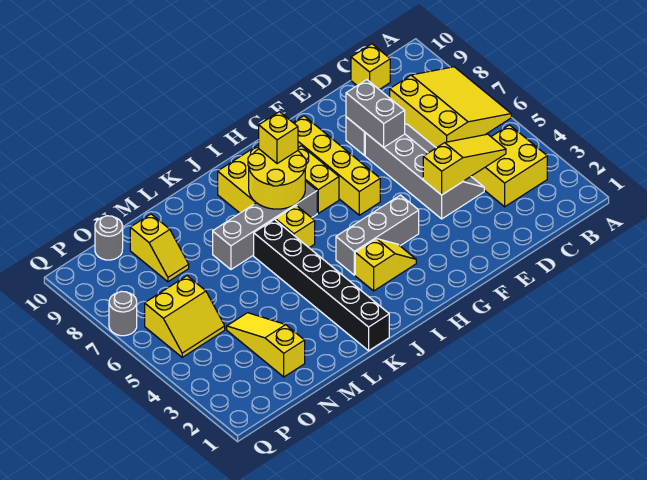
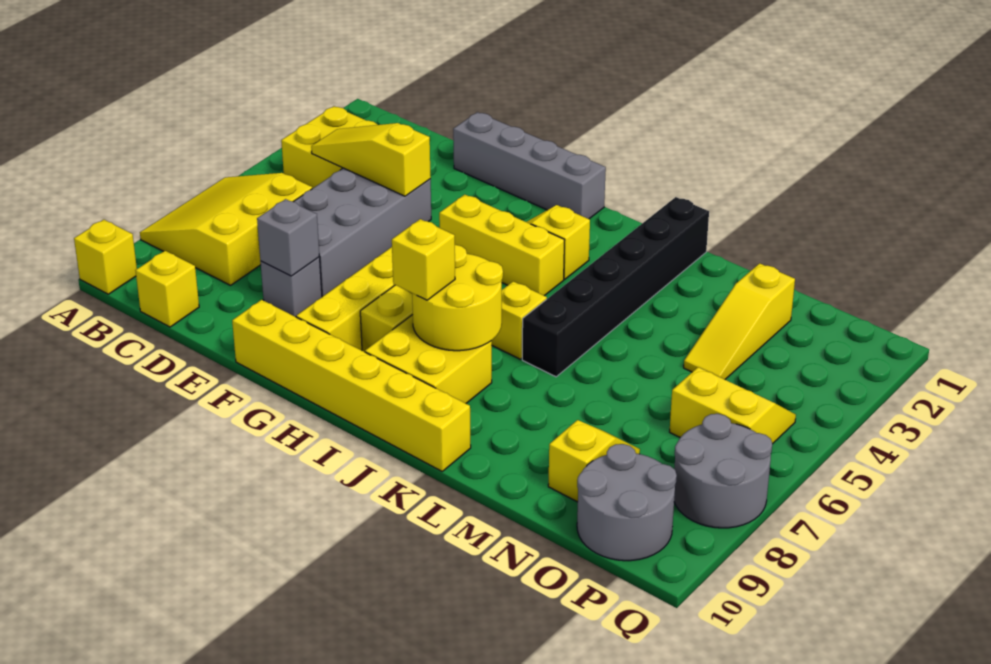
none -> yellow 1x1 brick [74,220,137,294]
grey 2x4 slope [365,124,484,219] -> grey 2x4 brick [293,168,431,297]
grey 1x2 brick [346,80,405,147] -> grey 1x1 brick [257,199,319,276]
none -> yellow 1x6 brick [232,300,471,471]
grey 1x3 brick [336,195,419,275] -> yellow 1x3 brick [439,195,564,296]
grey 1x4 brick [213,181,317,269] -> grey 1x4 brick moved to [453,112,606,219]
grey 1x1 round brick [95,216,123,260] -> grey 2x2 round brick [577,444,677,561]
grey 1x1 round brick [109,291,137,336] -> grey 2x2 round brick [674,414,772,528]

